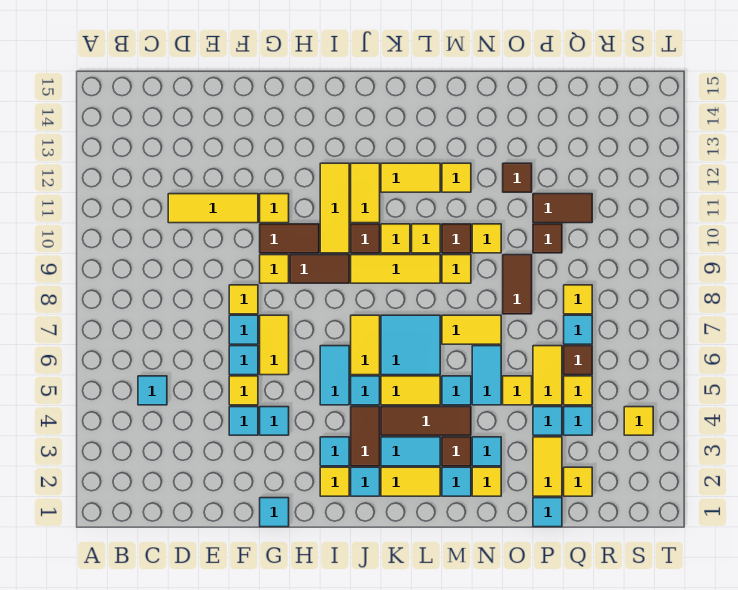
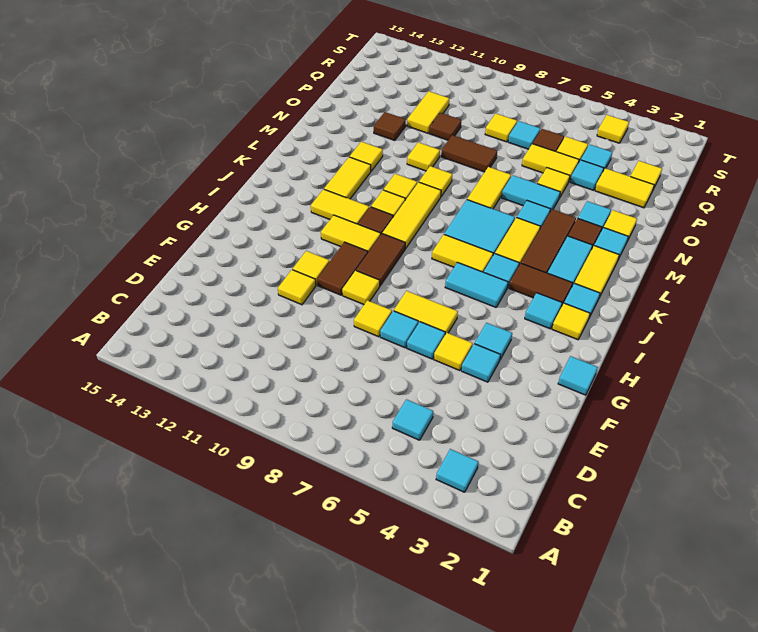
yellow 1x3 tile [168,194,258,223] -> yellow 1x1 tile [278,270,316,305]
yellow 1x3 tile [320,163,349,253] -> yellow 1x2 tile [321,215,381,252]
brown 1x1 tile [442,224,471,253] -> none
cyan 1x1 tile [533,498,562,527] -> cyan 1x1 tile moved to [436,449,479,492]
brown 1x2 tile [533,194,592,223] -> yellow 1x2 tile [407,91,449,133]

